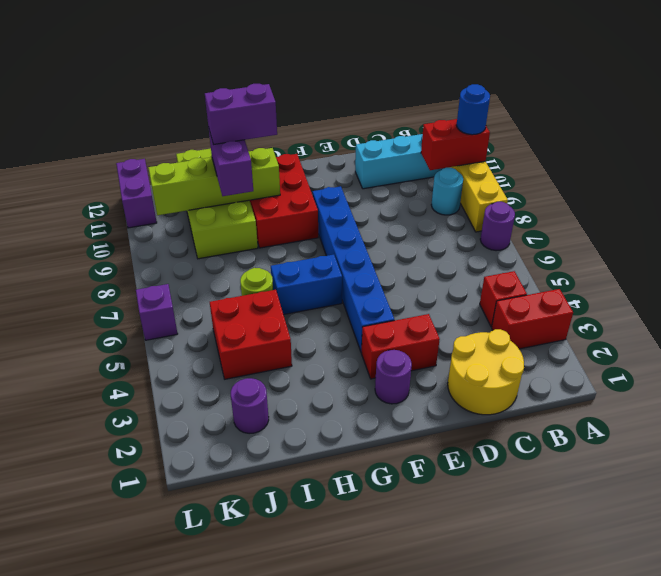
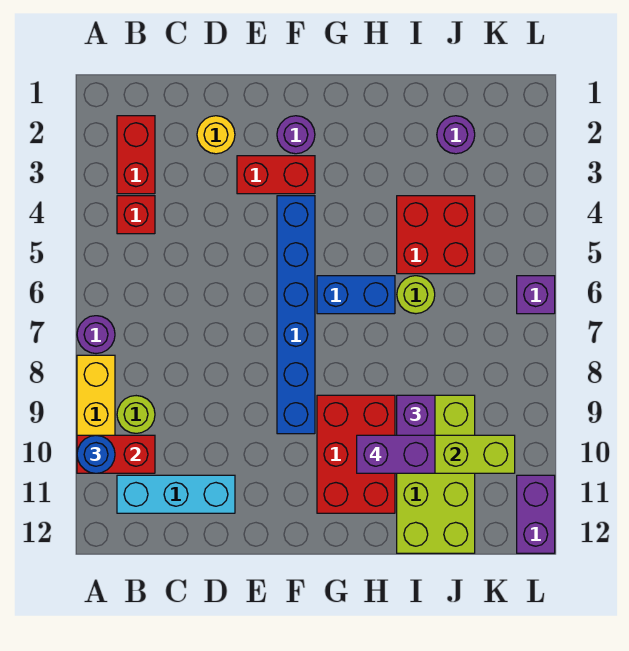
red 1x2 brick [492,289,573,349] -> red 1x2 brick turned to [117,116,155,194]
cyan 1x1 round brick [431,168,463,215] -> lime 1x1 round brick [117,396,155,433]
yellow 2x2 round brick [448,329,524,415] -> yellow 1x1 round brick [197,116,235,154]

